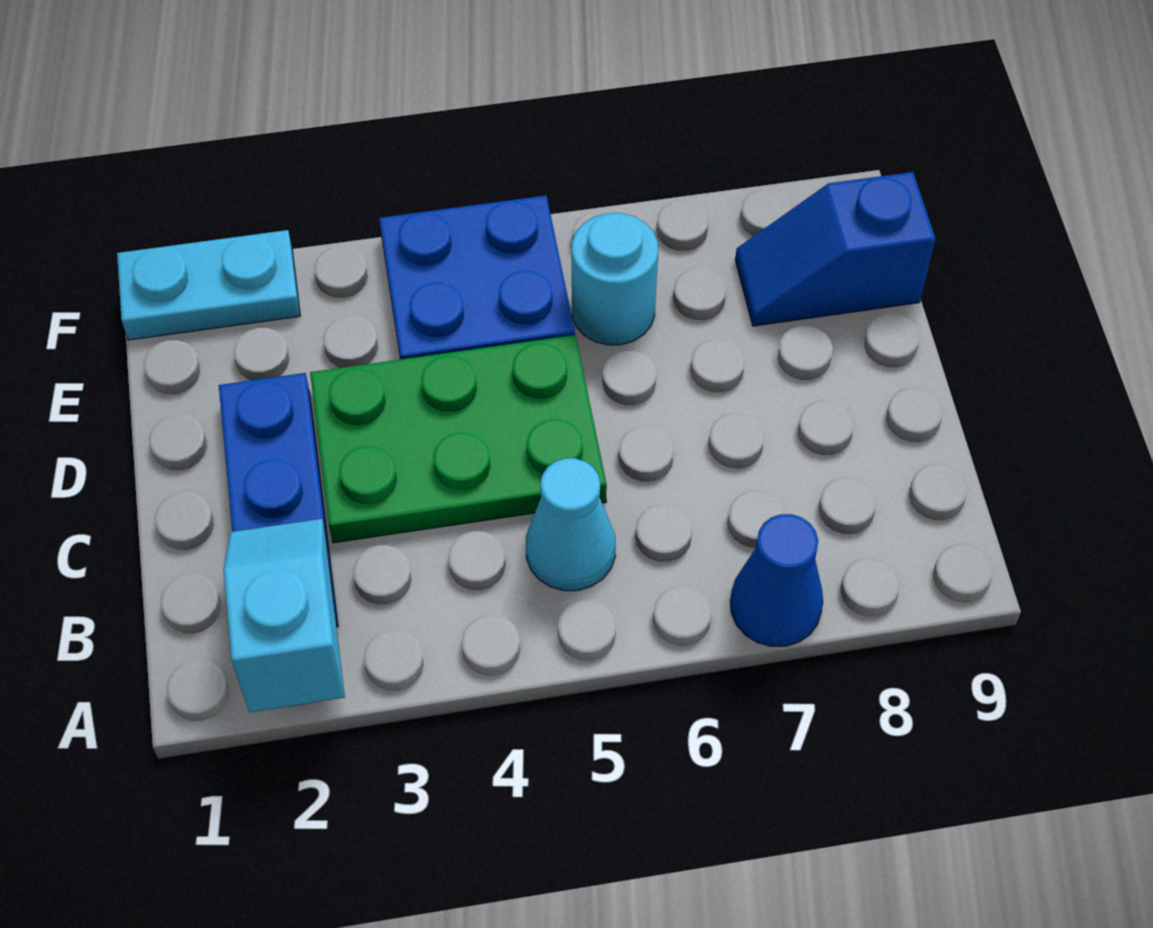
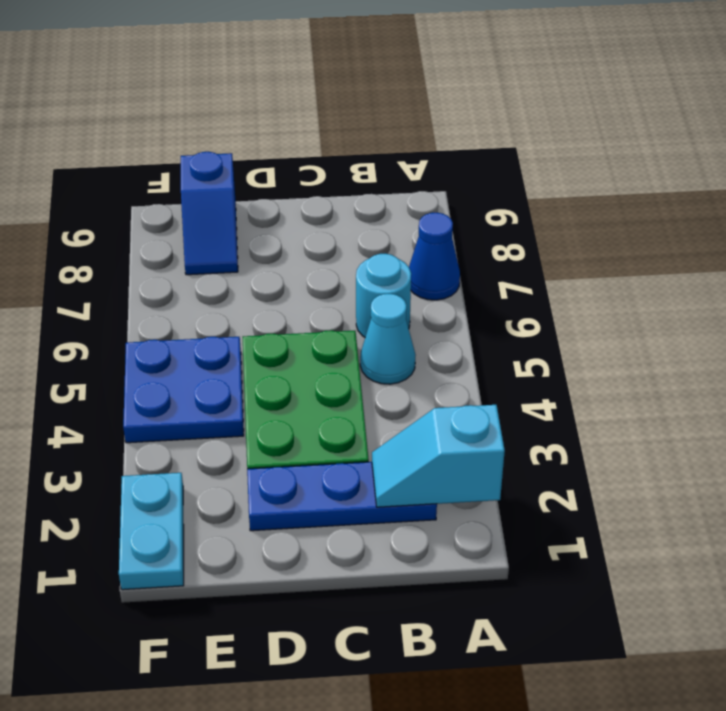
cyan 1x1 round brick [572,213,658,345] -> cyan 1x1 round brick moved to [356,254,411,337]

